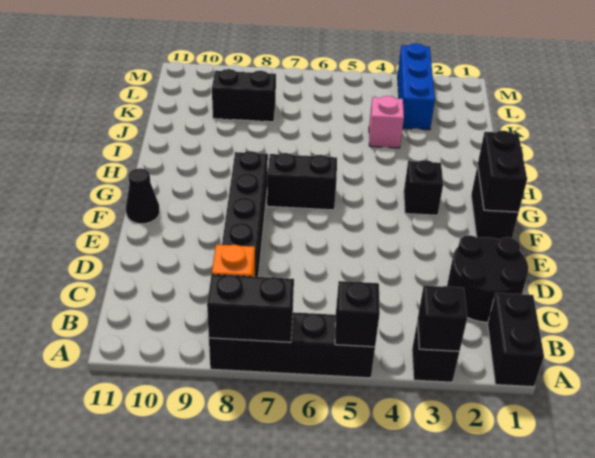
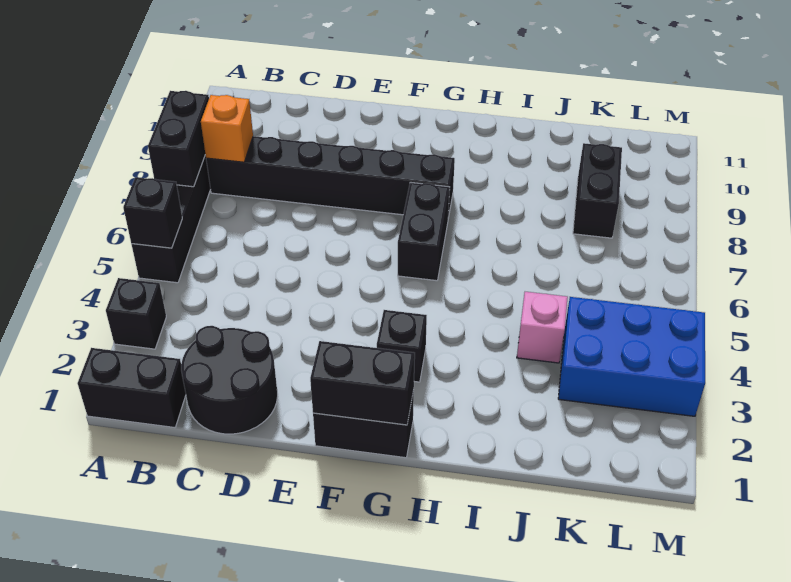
black 1x1 brick [418,286,467,351] -> none
black 1x1 cone [126,168,160,224] -> none
blue 1x3 brick [398,43,435,130] -> blue 2x3 brick [558,297,705,416]

